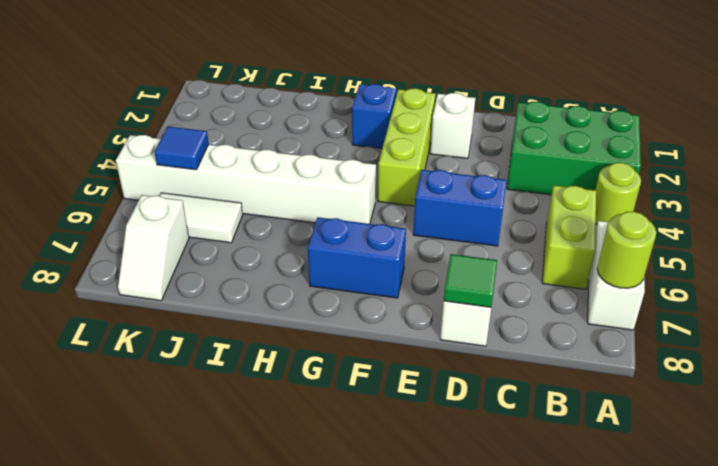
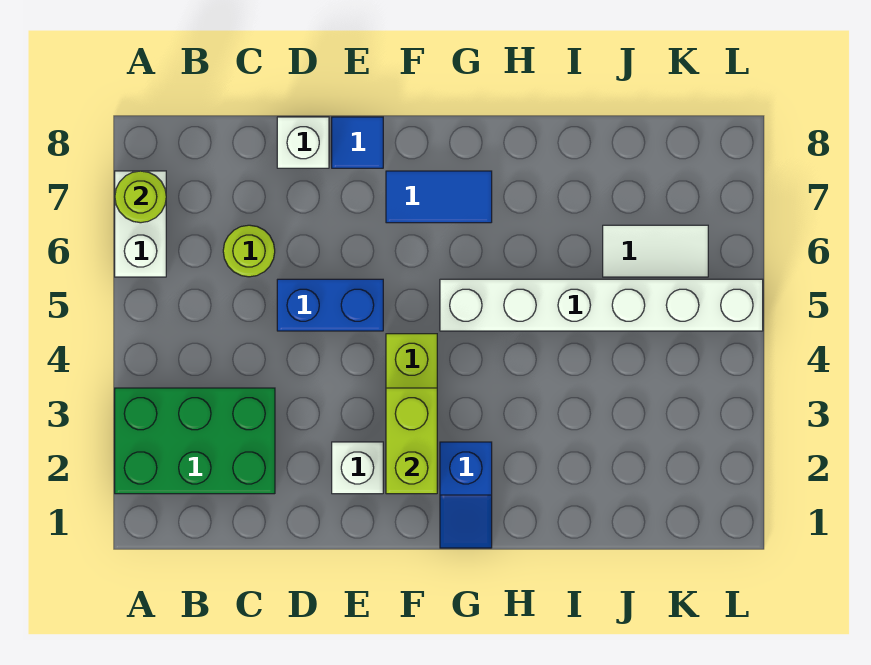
lime 1x1 round brick [596,163,641,225] -> lime 1x1 round brick moved to [223,225,275,277]
lime 1x2 brick [542,185,596,289] -> lime 1x2 brick moved to [386,388,437,494]
green 1x1 tile [444,254,497,307] -> none
blue 1x2 brick [308,217,406,298] -> blue 1x2 tile [386,171,492,223]
blue 1x1 tile [155,127,209,170] -> blue 1x1 tile moved to [332,117,383,168]
white 1x2 slope [118,195,189,301] -> none

